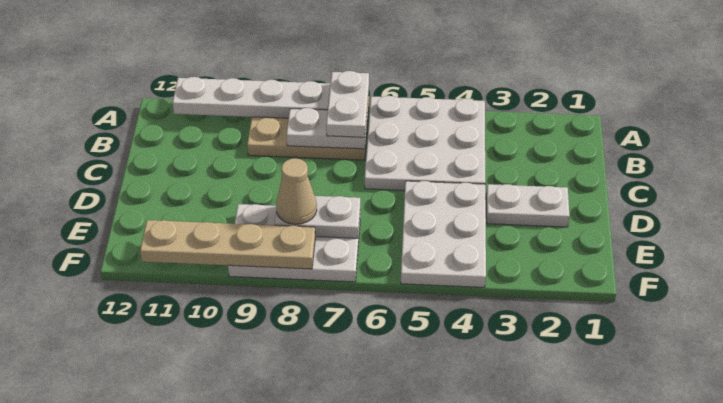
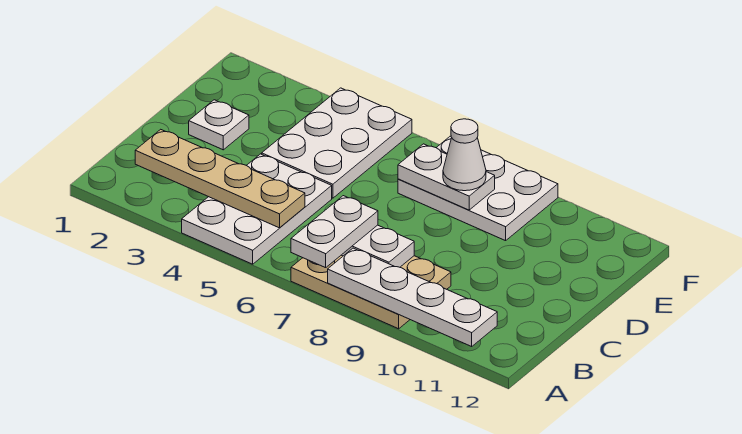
white 3x3 plate [365,96,485,190] -> white 2x3 plate [182,154,332,264]
white 1x2 plate [486,184,569,227] -> white 1x1 plate [189,100,249,150]
tan 1x1 cone [276,158,317,224] -> white 1x1 cone [443,119,486,191]
tan 1x4 plate [140,220,315,269] -> tan 1x4 plate moved to [135,129,305,228]

